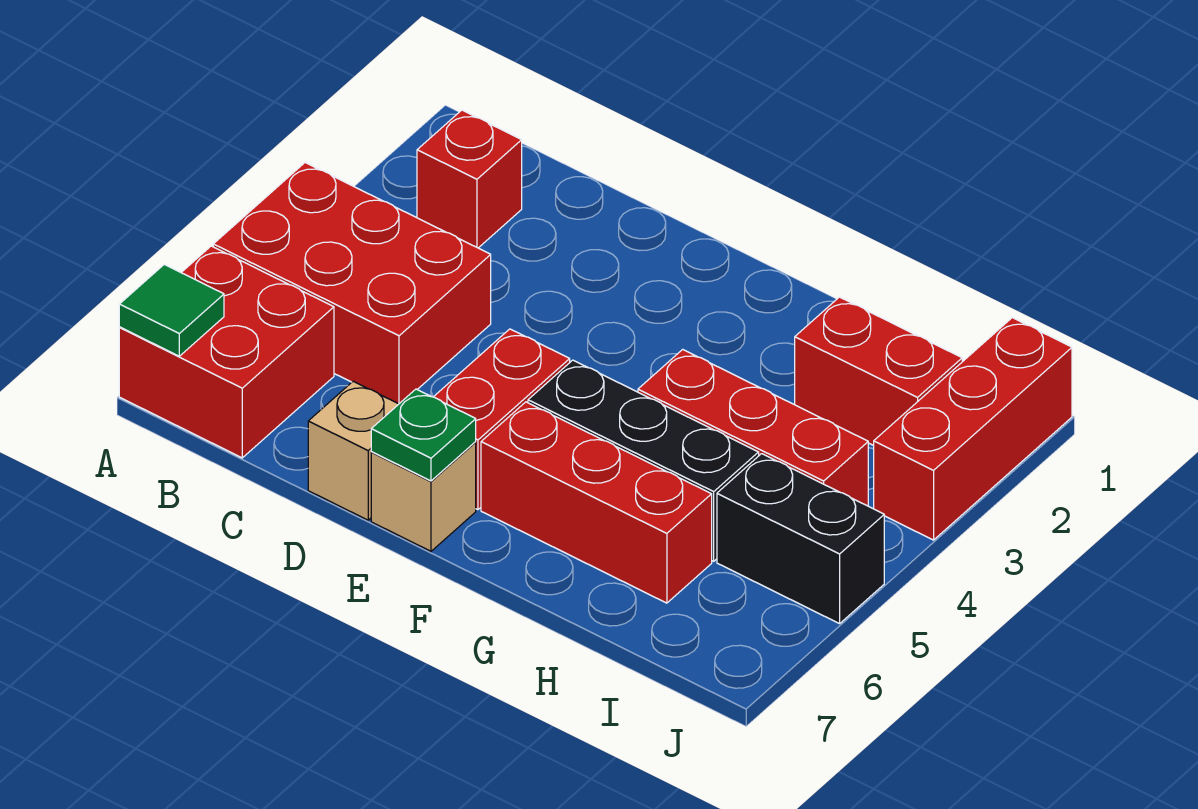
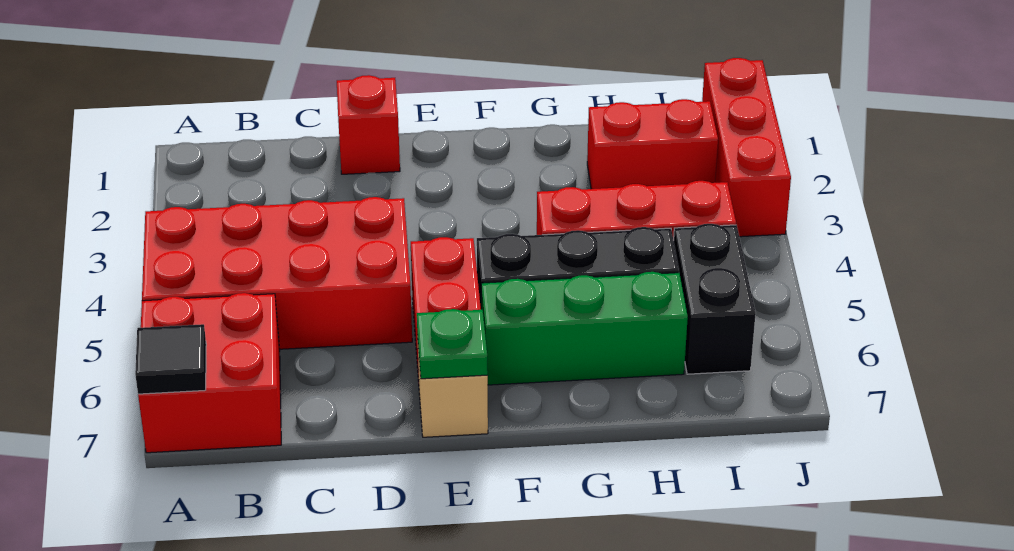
red 2x3 brick [213,163,491,404] -> red 2x4 brick [142,197,412,349]
green 1x1 tile [119,264,224,356] -> black 1x1 tile [135,324,206,394]
red 1x1 brick [417,110,522,248] -> red 1x1 brick moved to [337,75,400,174]
tan 1x1 brick [308,381,398,520] -> none
red 1x3 brick [481,402,712,603] -> green 1x3 brick [481,272,688,385]
black 1x2 brick [717,454,884,624] -> black 1x2 brick turned to [674,224,756,374]

